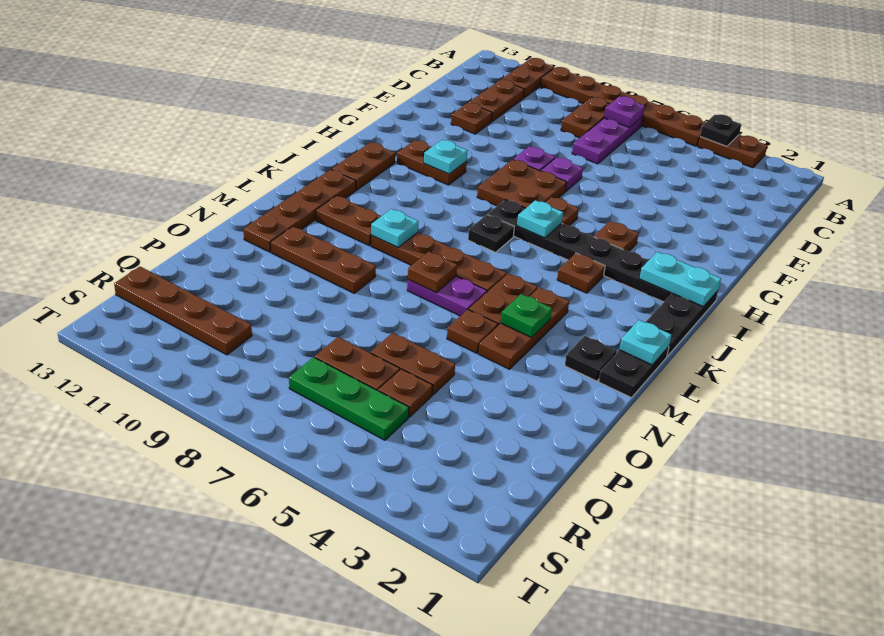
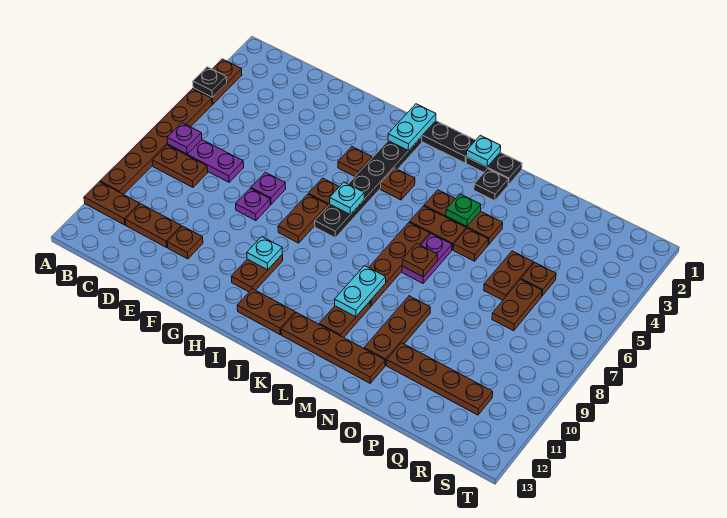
brown 2x2 plate [477,160,567,208] -> brown 1x2 plate [278,194,328,243]
black 1x1 plate [468,215,514,252] -> none
cyan 1x1 plate [371,209,419,247] -> cyan 1x2 plate [335,266,386,317]
green 1x3 plate [289,357,409,440] -> none
brown 1x4 plate [114,267,252,355] -> brown 1x4 plate turned to [387,343,493,415]

